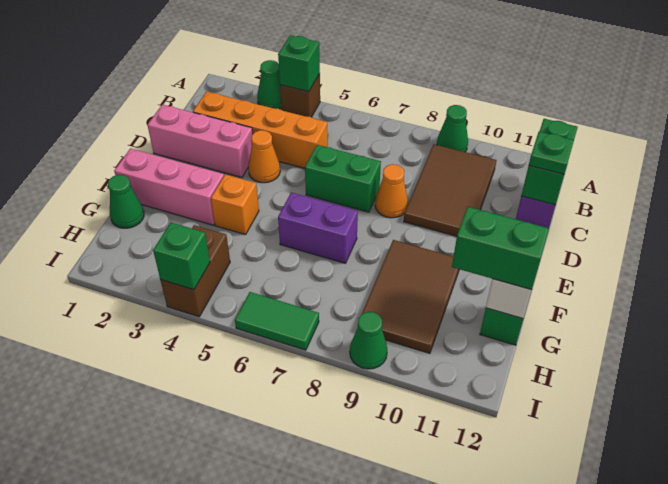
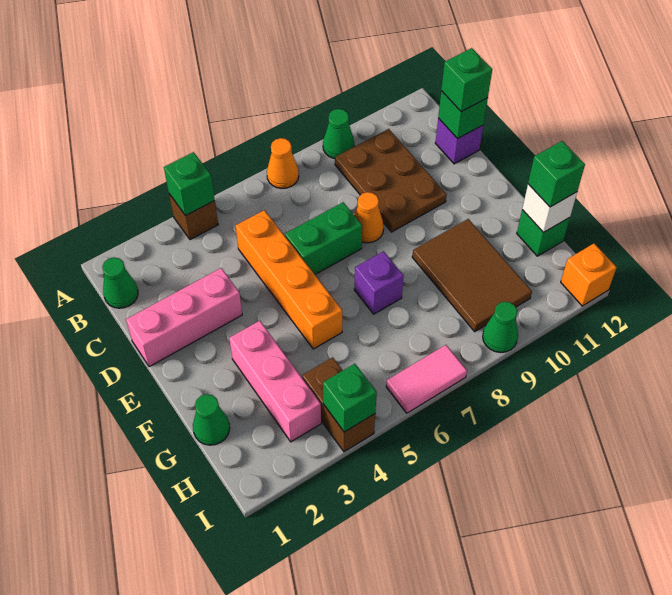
green 1x1 cone [257,60,281,109] -> green 1x1 cone moved to [102,257,138,308]
brown 2x3 tile [404,144,496,236] -> brown 2x3 plate [335,129,447,232]
green 1x2 brick [521,119,578,205] -> green 1x1 brick [438,91,488,139]
orange 1x4 brick [193,91,328,168] -> orange 1x4 brick turned to [236,210,342,349]
green 1x1 plate [529,131,574,174] -> green 1x1 brick [441,48,492,112]
orange 1x1 cone [248,130,280,183] -> orange 1x1 cone moved to [267,138,299,188]
pink 1x3 brick [114,148,224,225] -> pink 1x3 brick turned to [229,321,321,442]
orange 1x1 brick [211,174,259,235] -> orange 1x1 brick moved to [561,243,617,306]
purple 1x2 brick [278,192,358,263] -> purple 1x1 brick [354,251,404,314]
green 1x2 brick [452,207,549,290] -> green 1x1 brick [528,141,585,207]
green 1x2 tile [235,292,319,350] -> pink 1x2 tile [386,345,467,413]

